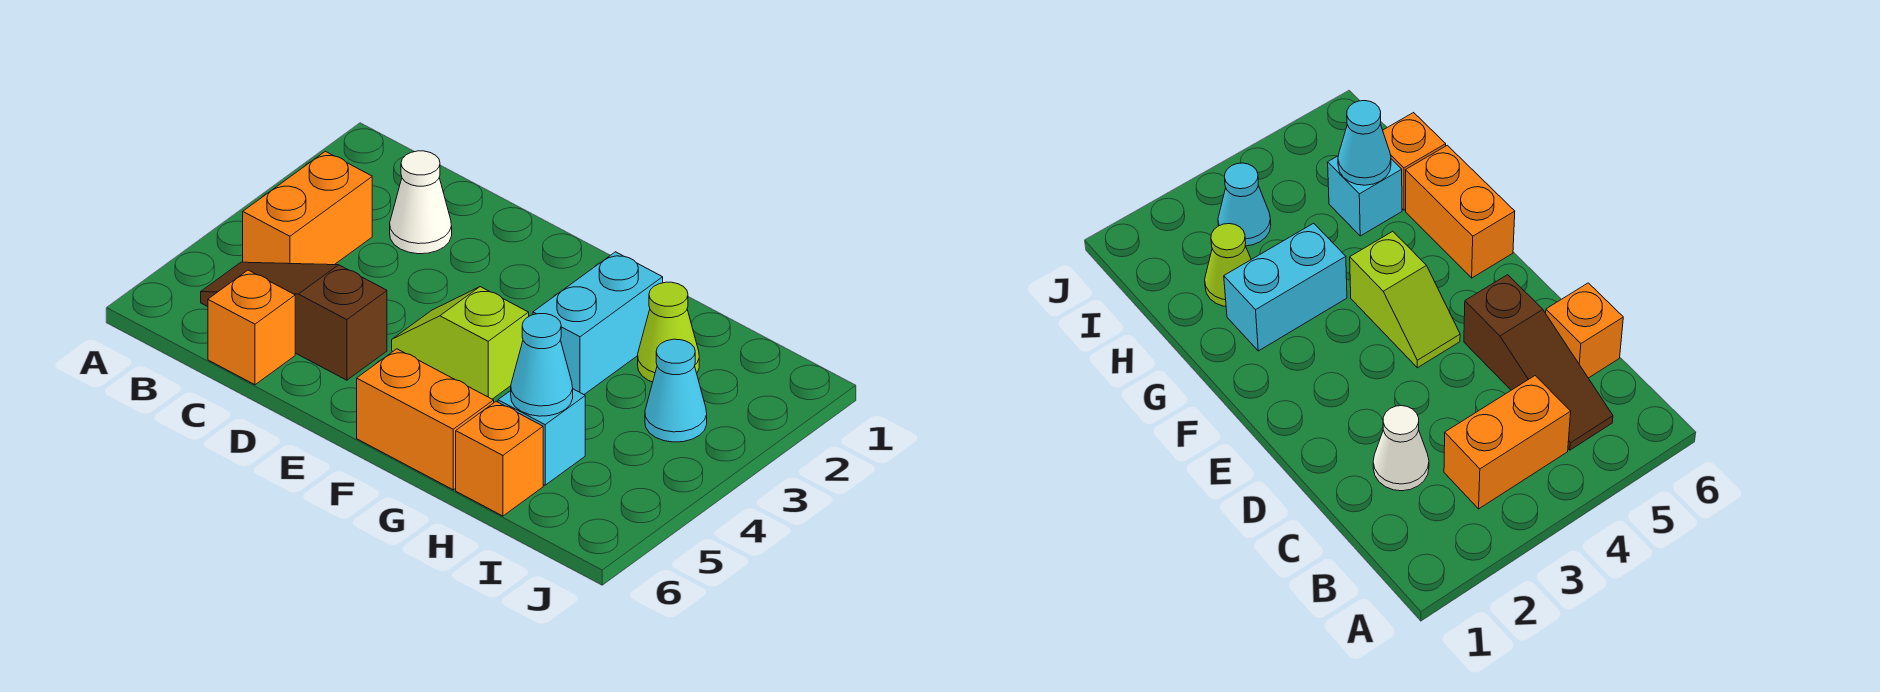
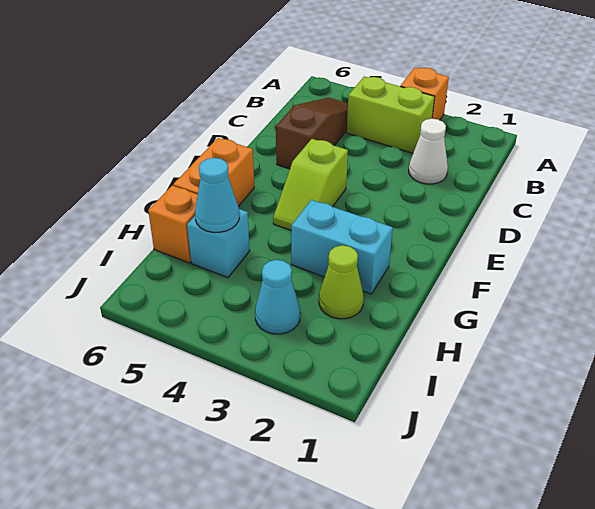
orange 1x2 brick [243,151,372,265] -> lime 1x2 brick [347,76,435,153]
orange 1x1 brick [208,270,295,385] -> orange 1x1 brick moved to [400,68,449,120]
lime 1x2 slope [392,287,529,399] -> lime 1x2 slope turned to [273,139,348,230]

